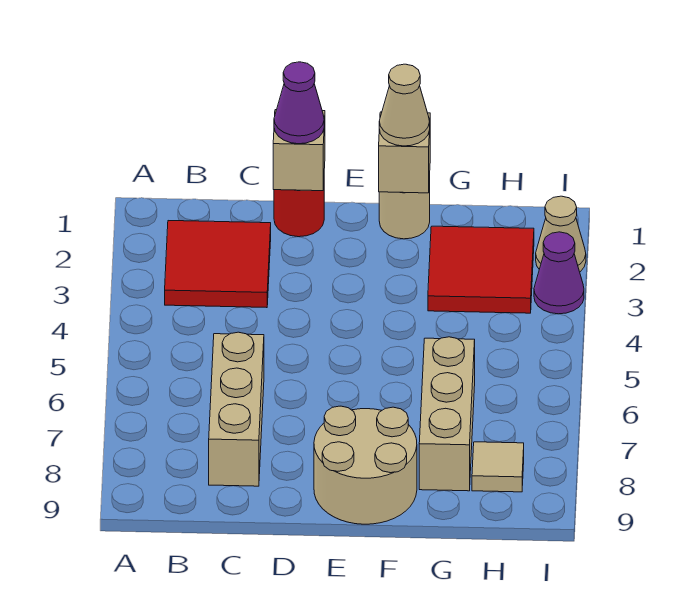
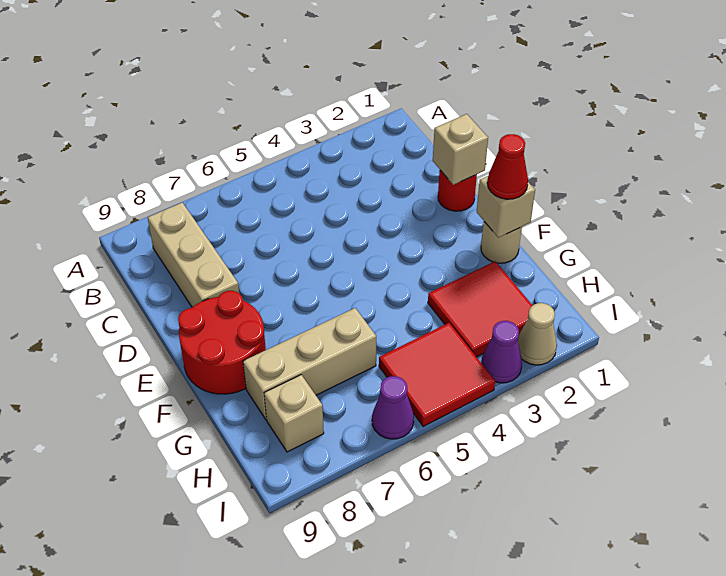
red 2x2 tile [165,221,271,308] -> red 2x2 tile moved to [379,323,495,426]
tan 1x3 brick [209,332,264,486] -> tan 1x3 brick turned to [148,203,239,307]
purple 1x1 cone [274,62,324,144] -> purple 1x1 cone moved to [372,376,414,439]
tan 2x2 round brick [314,406,417,524] -> red 2x2 round brick [178,291,266,394]
tan 1x1 cone [379,64,430,146] -> red 1x1 cone [487,134,528,199]
tan 1x1 tile [472,442,524,492] -> tan 1x1 brick [264,375,324,452]

